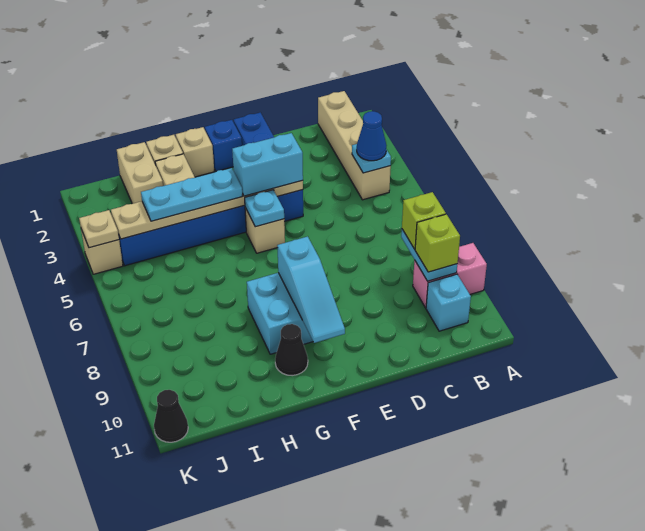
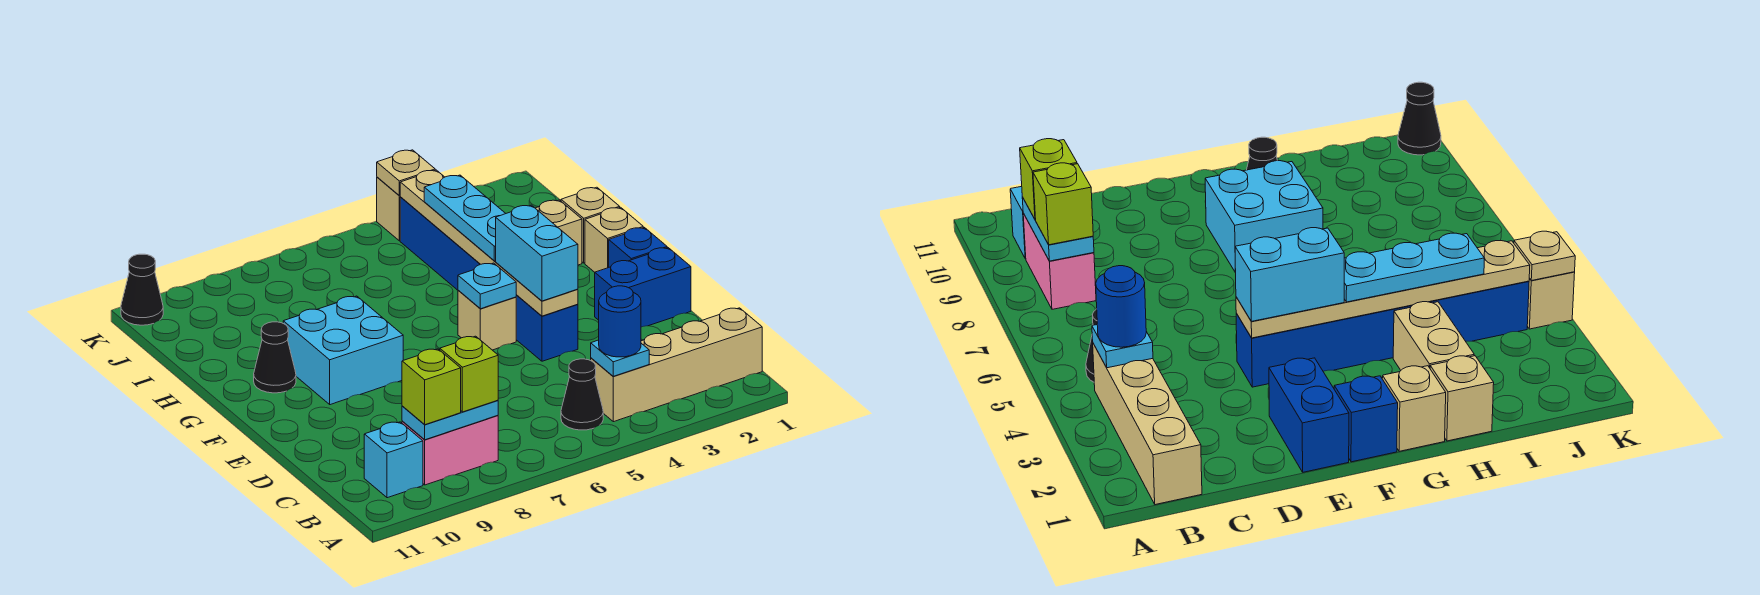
pink 1x2 brick [413,243,487,308] -> pink 1x2 brick turned to [402,415,498,485]
blue 1x1 cone [357,111,387,161] -> blue 1x1 round brick [599,286,641,357]
none -> black 1x1 cone [561,359,603,430]
cyan 1x3 slope [277,236,345,343] -> none
tan 1x2 brick [117,142,163,204] -> none

